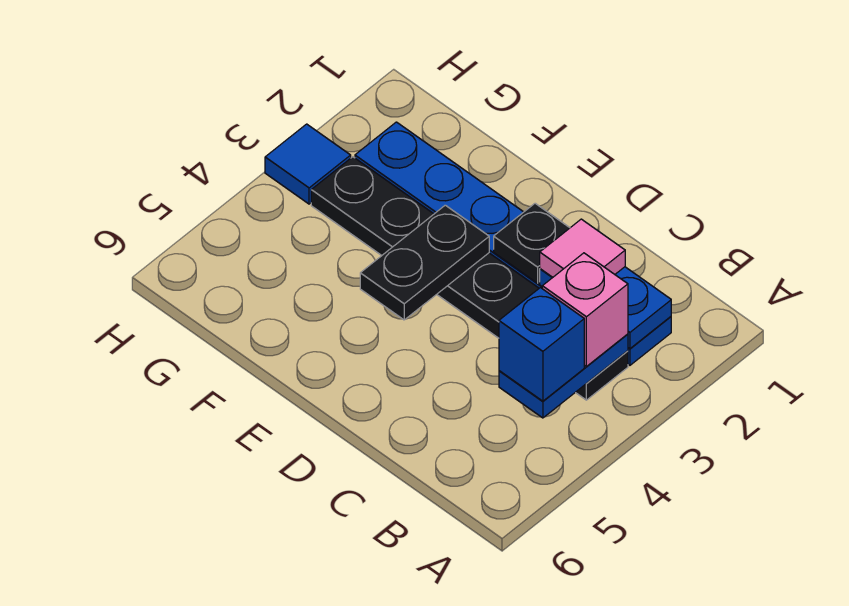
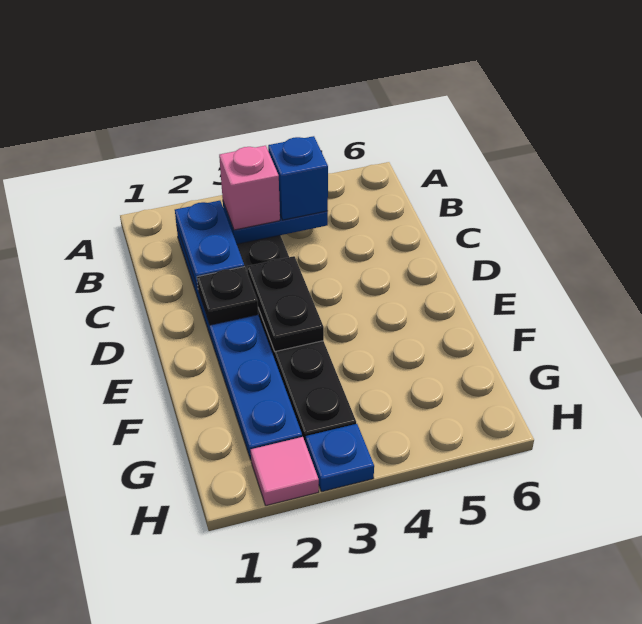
pink 1x1 tile [540,219,625,277] -> pink 1x1 tile moved to [251,437,319,506]
black 1x2 plate [360,205,489,320] -> black 1x2 plate turned to [247,256,324,352]
blue 1x1 tile [265,124,351,204] -> blue 1x1 plate [306,424,374,492]

